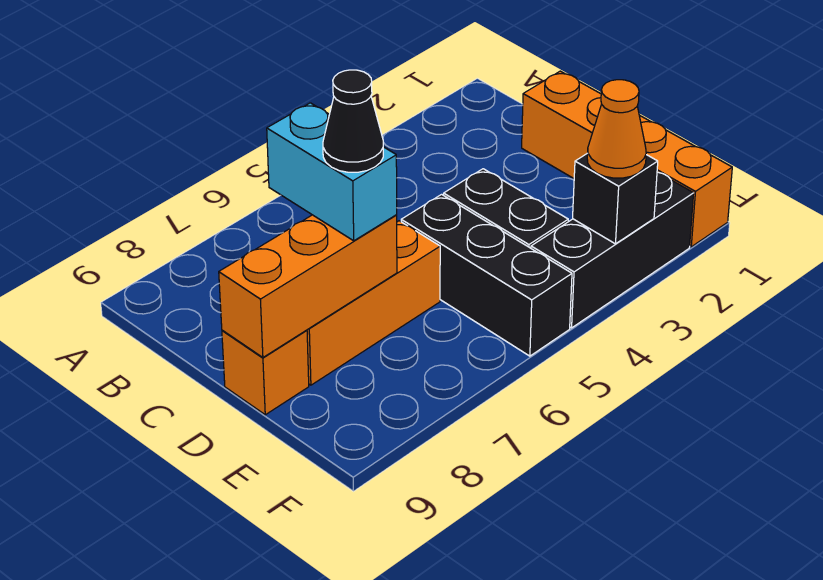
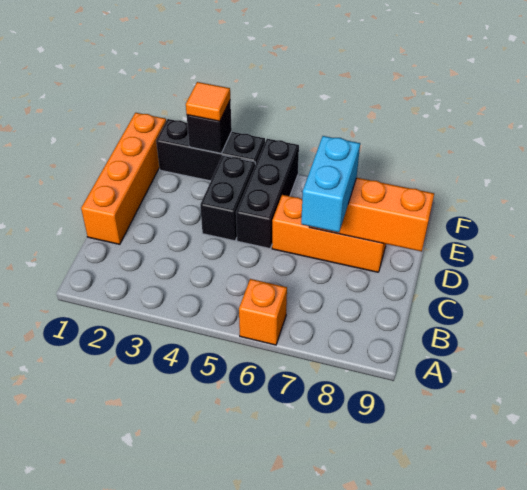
black 1x1 cone [323,70,383,172] -> none
orange 1x1 brick [222,330,309,415] -> orange 1x1 brick moved to [239,279,287,345]
orange 1x1 cone [587,80,646,178] -> orange 1x1 tile [186,82,230,121]

